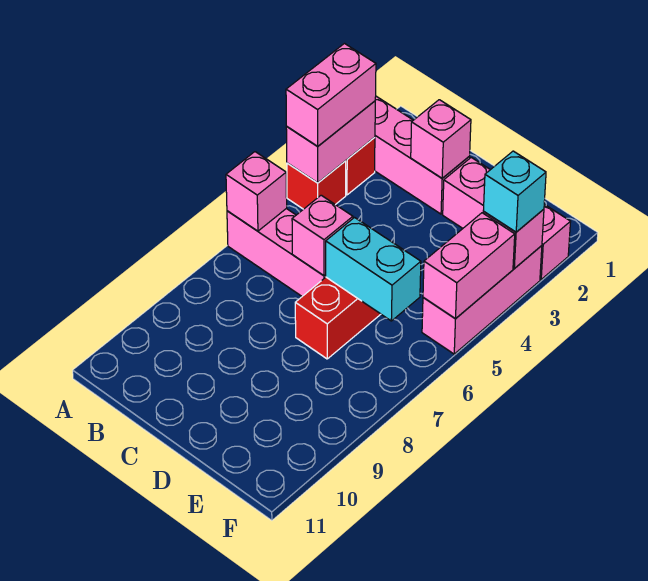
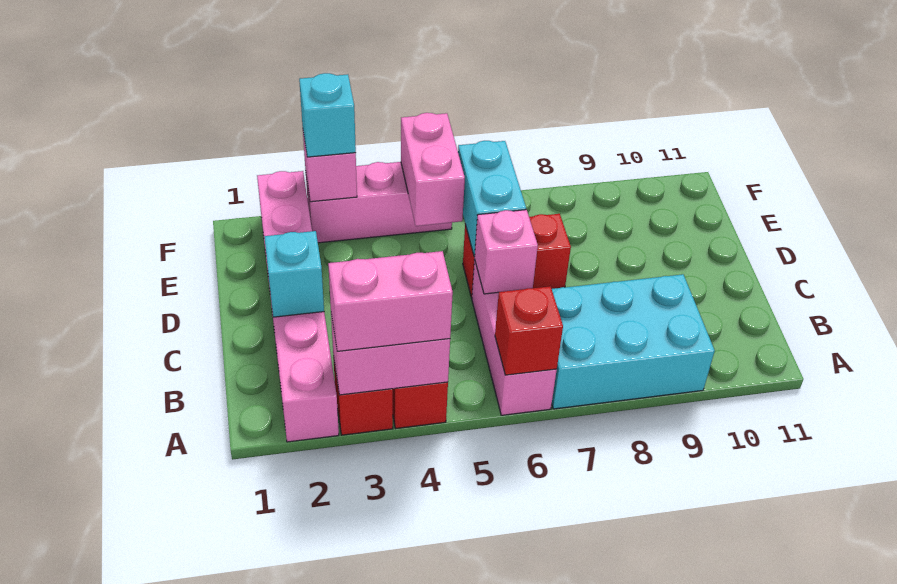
pink 1x1 brick [226,152,287,231] -> red 1x1 brick [495,286,563,375]
none -> cyan 2x3 brick [552,274,715,409]
pink 1x1 brick [411,100,471,178] -> cyan 1x1 brick [264,231,324,317]
pink 1x2 brick [423,213,515,319] -> pink 1x2 brick turned to [401,113,465,226]

